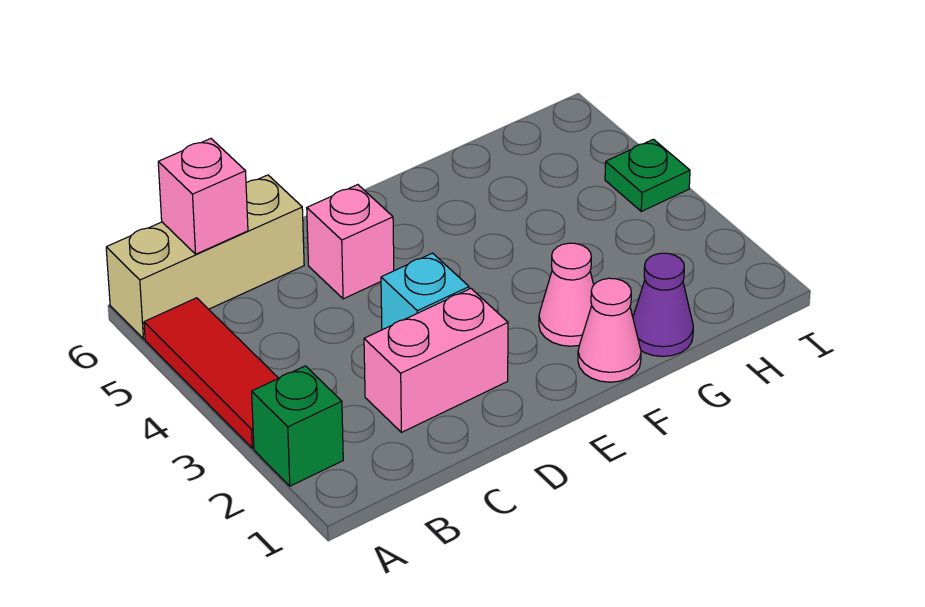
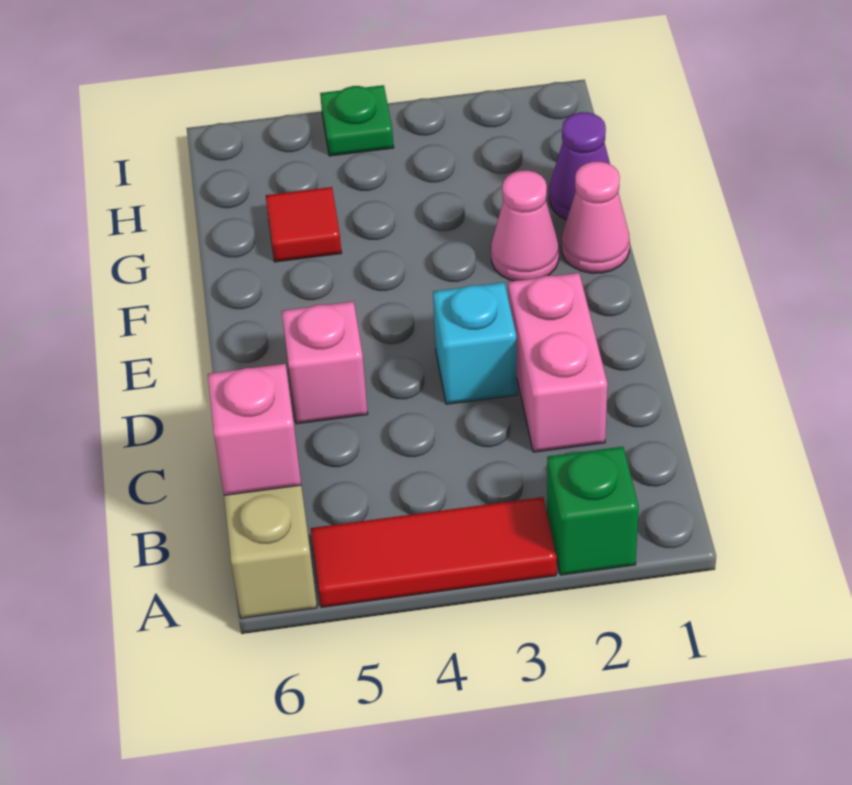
none -> red 1x1 tile [266,187,341,262]

